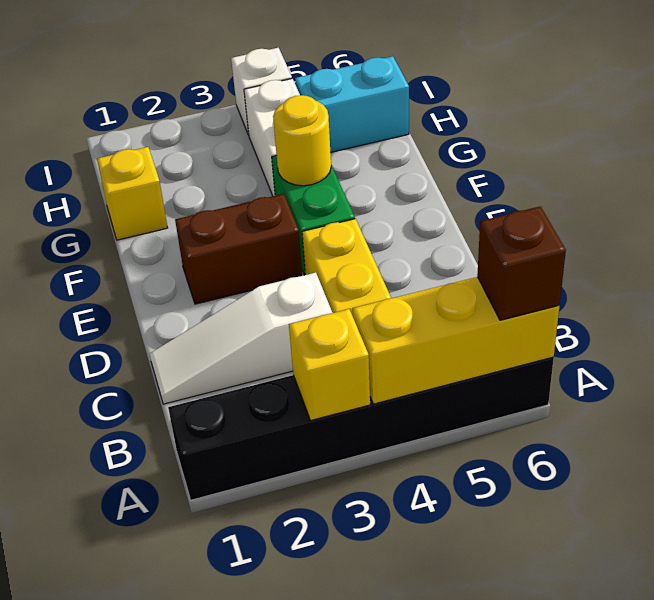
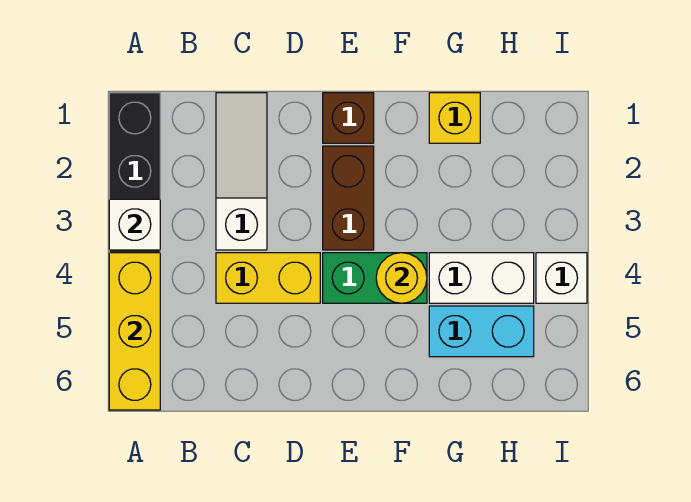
yellow 1x1 brick [289,309,370,420] -> white 1x1 brick [109,199,160,250]
brown 1x1 brick [477,206,566,320] -> brown 1x1 brick moved to [323,93,374,143]
cyan 1x2 brick [295,56,409,152] -> cyan 1x2 brick turned to [429,306,534,357]

